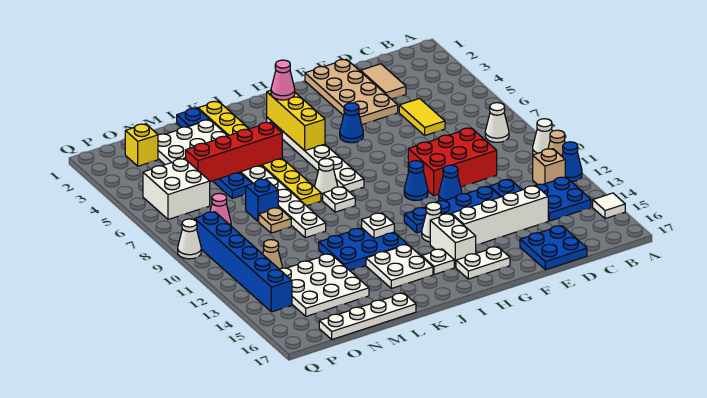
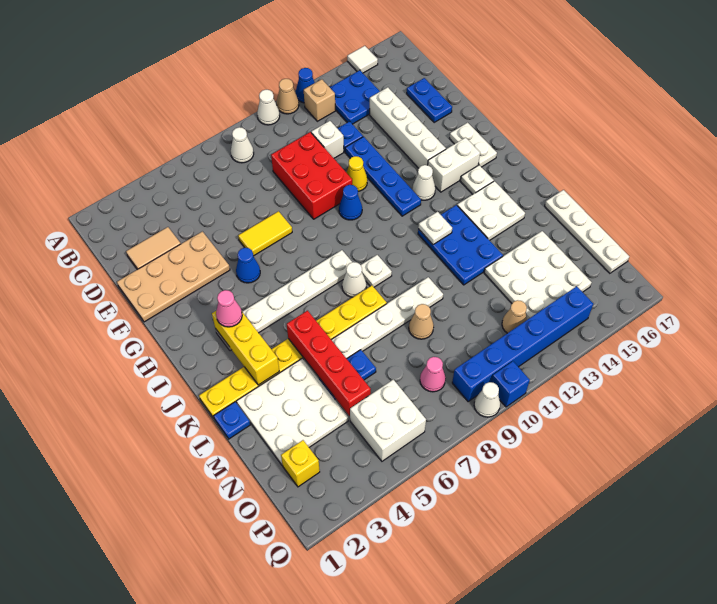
yellow 1x2 tile [399,99,445,135] -> yellow 1x2 tile moved to [238,211,292,256]
none -> white 1x1 brick [311,121,344,158]
blue 2x2 plate [520,226,587,270] -> blue 1x2 plate [407,78,452,122]
blue 1x1 cone [439,165,462,201] -> yellow 1x1 cone [346,156,367,191]
yellow 1x3 brick [267,90,325,151] -> yellow 1x3 brick turned to [212,311,279,385]
blue 1x1 brick [246,179,278,222] -> blue 1x1 brick moved to [491,361,530,407]
tan 1x1 plate [259,208,291,233] -> tan 1x1 cone [409,304,434,339]

